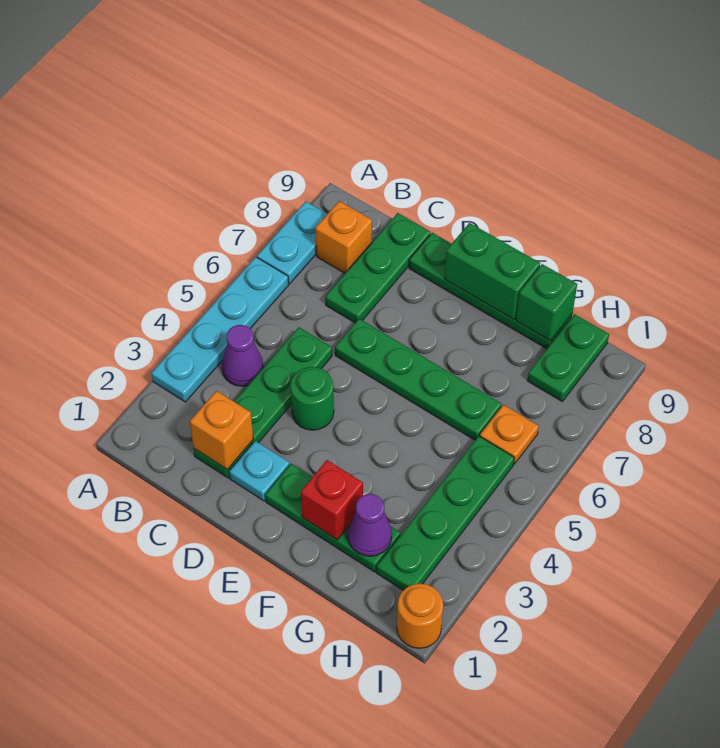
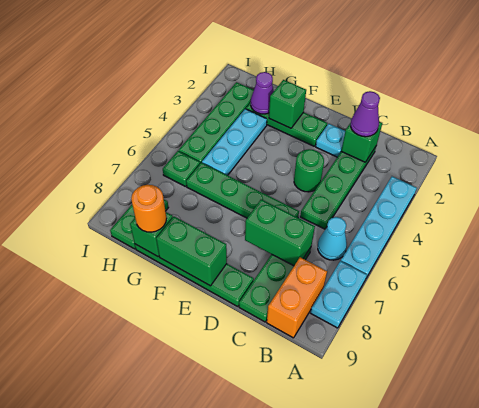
purple 1x1 cone [222,325,263,386] -> purple 1x1 cone moved to [351,91,380,137]
none -> cyan 1x1 cone [318,217,347,260]
orange 1x1 brick [315,201,372,273] -> orange 1x2 brick [267,257,327,338]
orange 1x1 brick [190,391,253,470] -> green 1x1 brick [341,122,382,162]
none -> green 1x2 brick [245,199,315,266]
red 1x1 brick [301,460,363,540] -> green 1x1 brick [269,80,306,128]
none -> cyan 1x3 plate [202,109,267,175]
orange 1x1 plate [480,405,539,464] -> green 1x1 plate [163,151,200,187]
orange 1x1 round brick [397,583,443,648] -> orange 1x1 round brick moved to [131,185,166,232]

